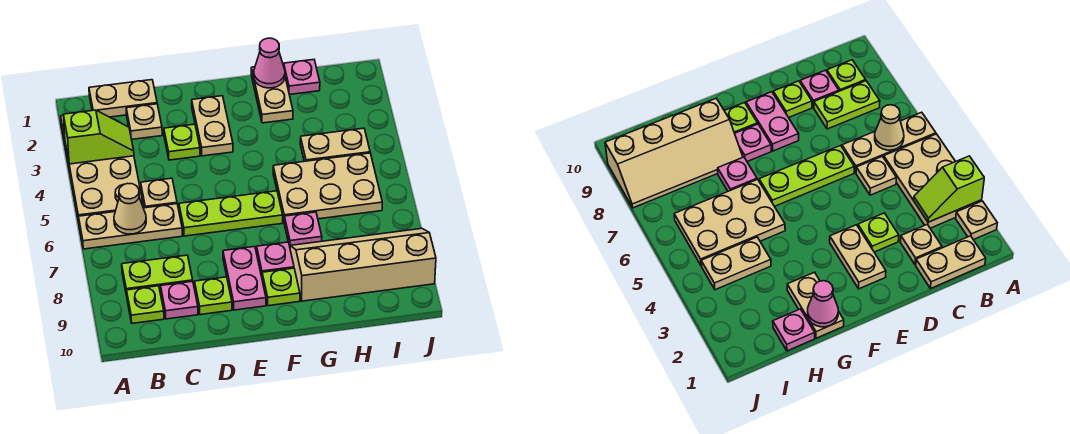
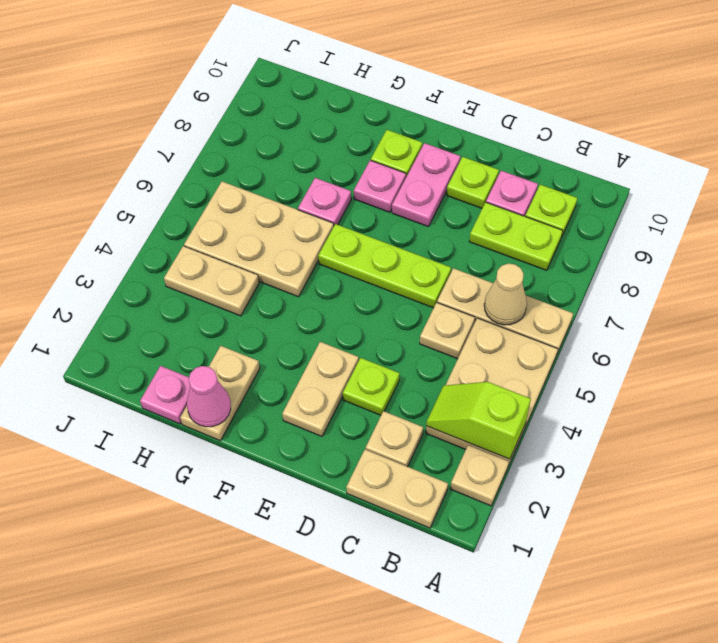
tan 2x4 slope [290,228,436,301] -> none

